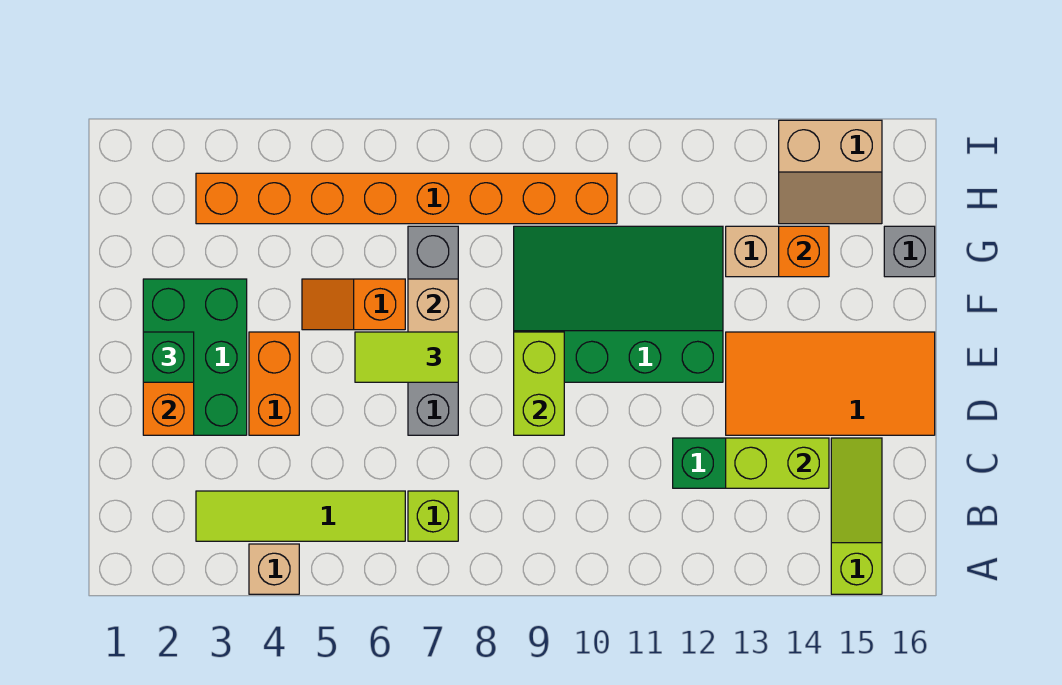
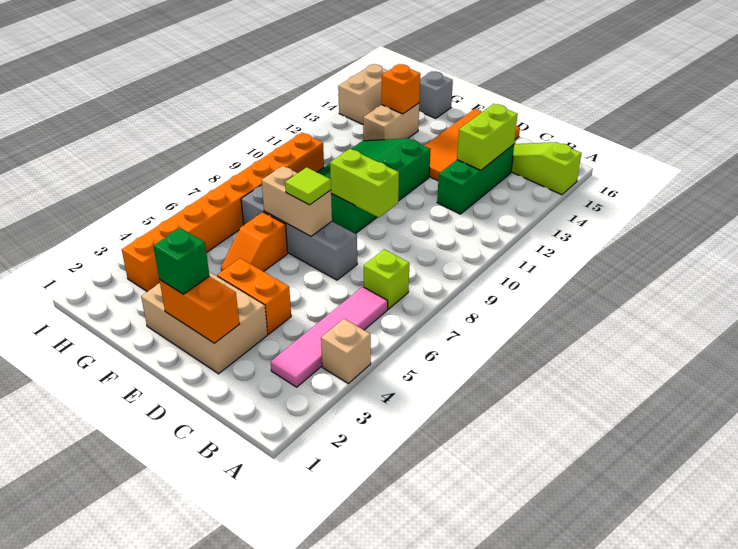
lime 1x4 tile [196,491,405,541] -> pink 1x4 tile [271,287,388,387]
green 2x3 brick [143,279,247,435] -> tan 2x3 brick [141,272,268,374]
lime 1x2 tile [355,332,458,382] -> lime 1x1 tile [285,167,331,205]

